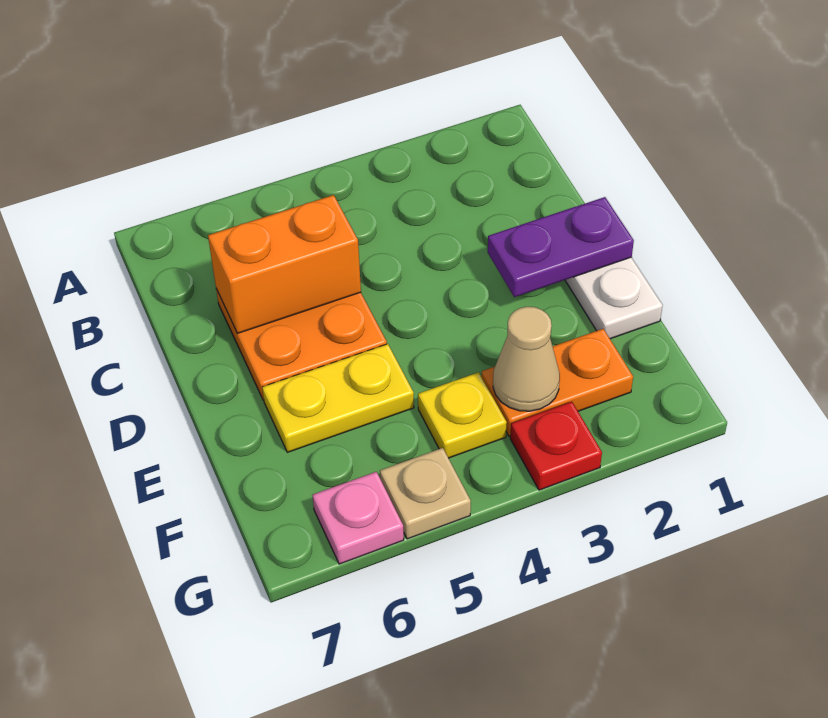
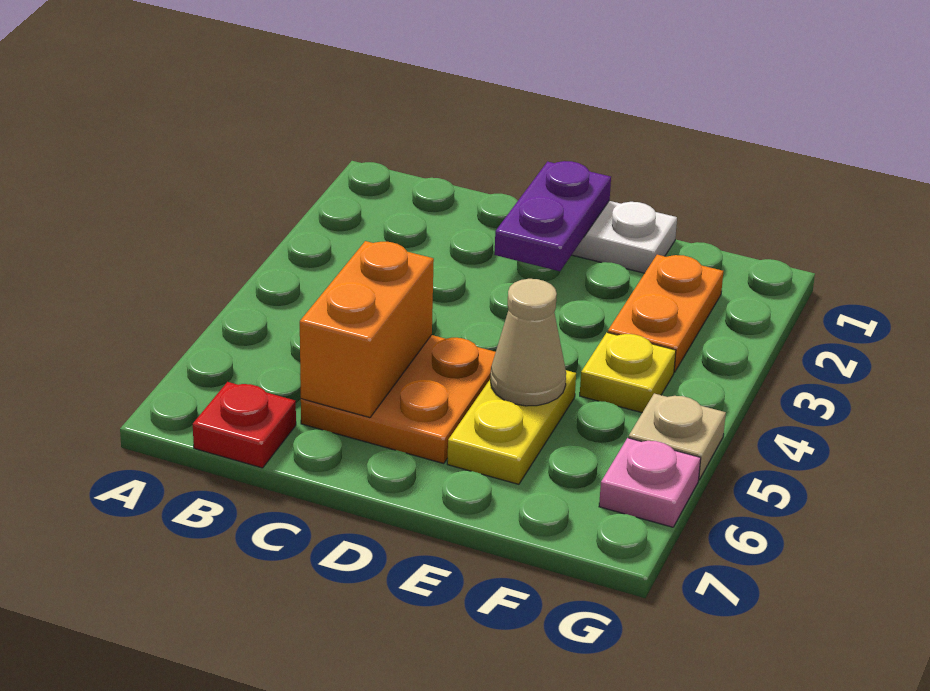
tan 1x1 cone [493,307,560,411] -> tan 1x1 cone moved to [490,279,566,406]
red 1x1 plate [510,402,602,490] -> red 1x1 plate moved to [193,382,296,468]

